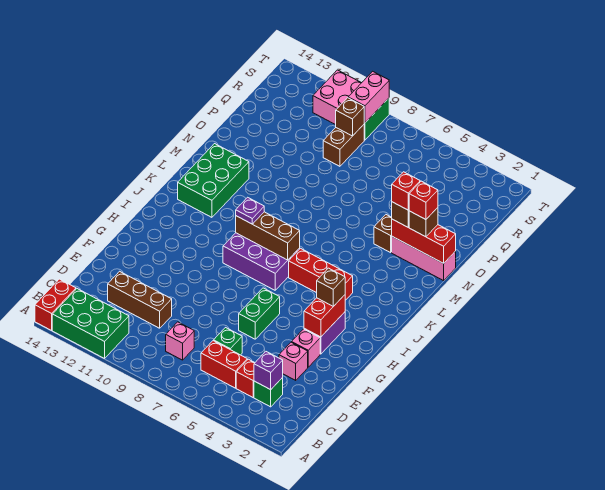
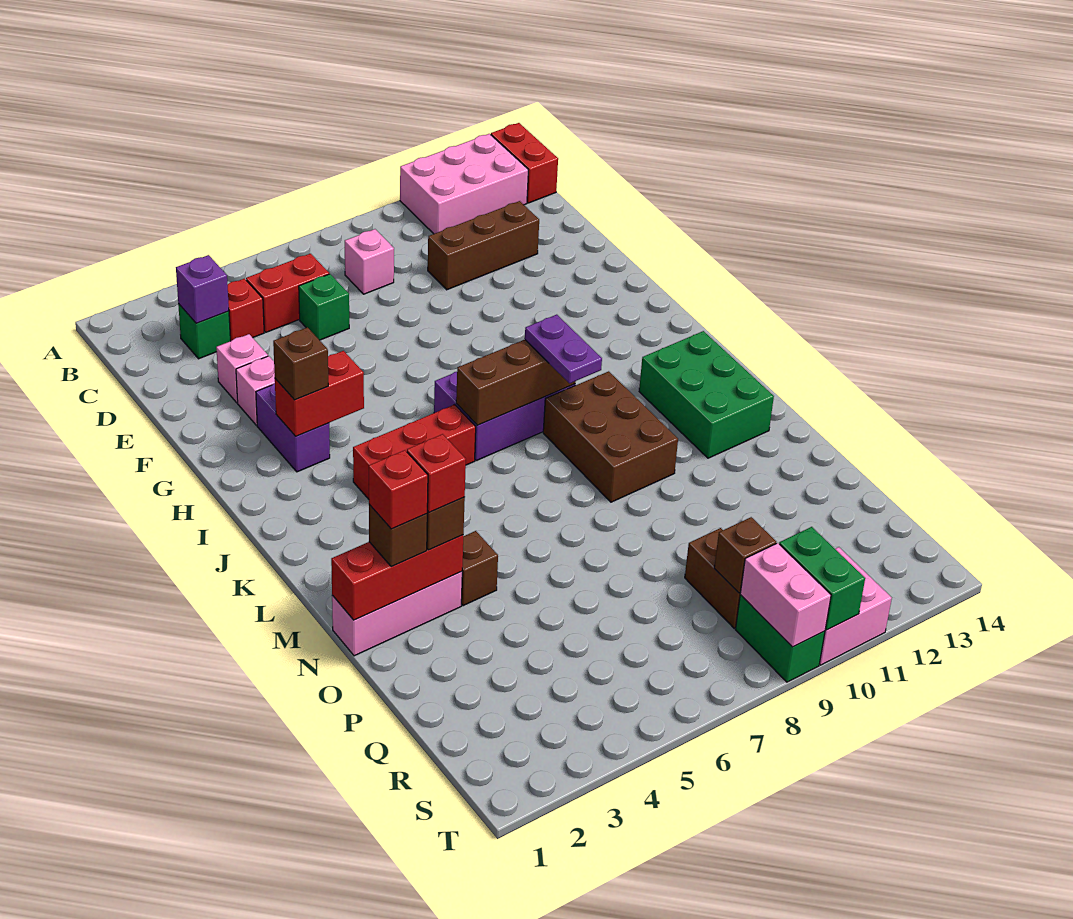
green 2x3 brick [52,289,129,358] -> pink 2x3 brick [400,134,528,234]
green 1x2 brick [239,288,280,339] -> green 1x2 brick moved to [779,527,865,630]
red 1x2 brick [304,295,345,337] -> red 1x2 brick turned to [275,351,364,436]
purple 1x1 plate [236,197,264,224] -> purple 1x2 plate [525,315,602,383]
none -> brown 2x3 brick [543,371,678,502]

